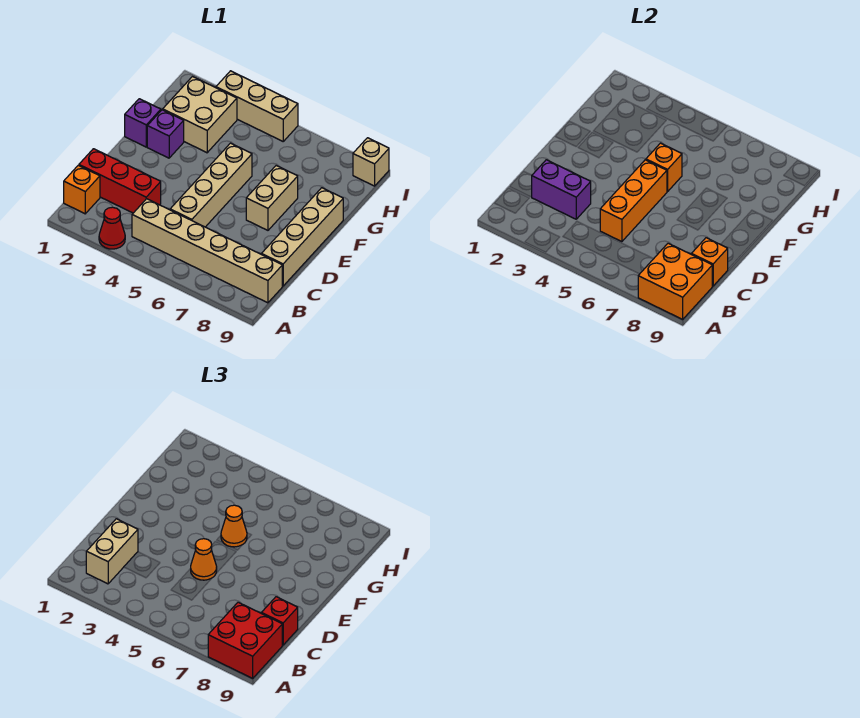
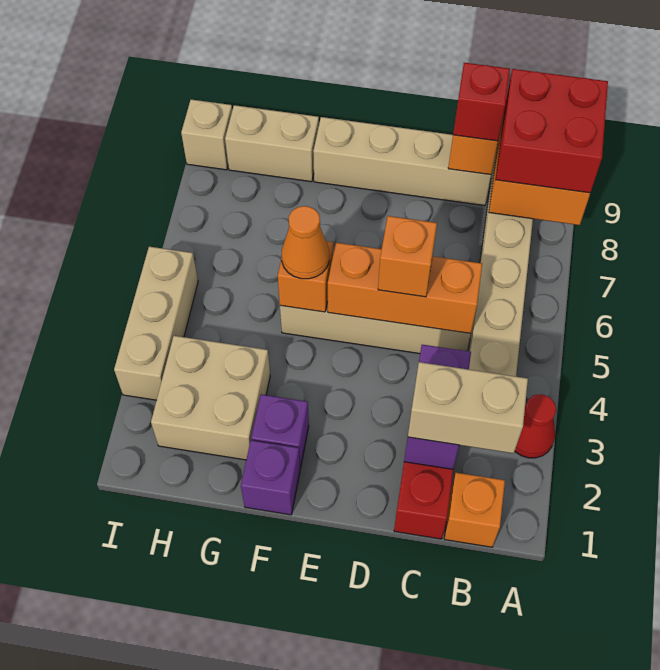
orange 1x1 cone [191,539,217,580] -> orange 1x1 brick [378,216,437,297]
tan 1x2 brick [246,166,298,230] -> tan 1x2 brick moved to [225,105,319,182]

